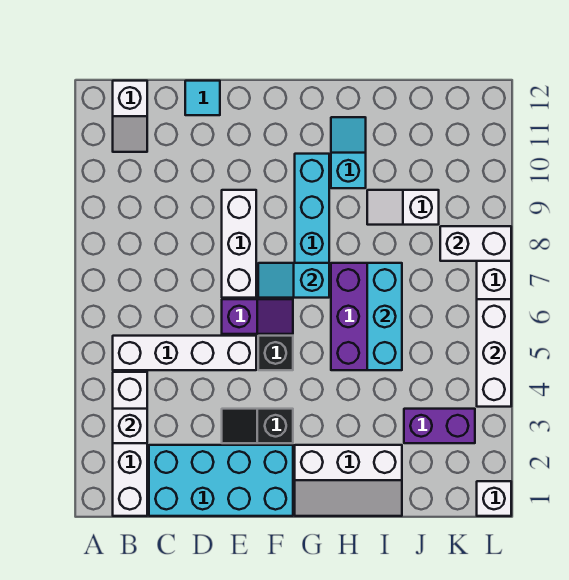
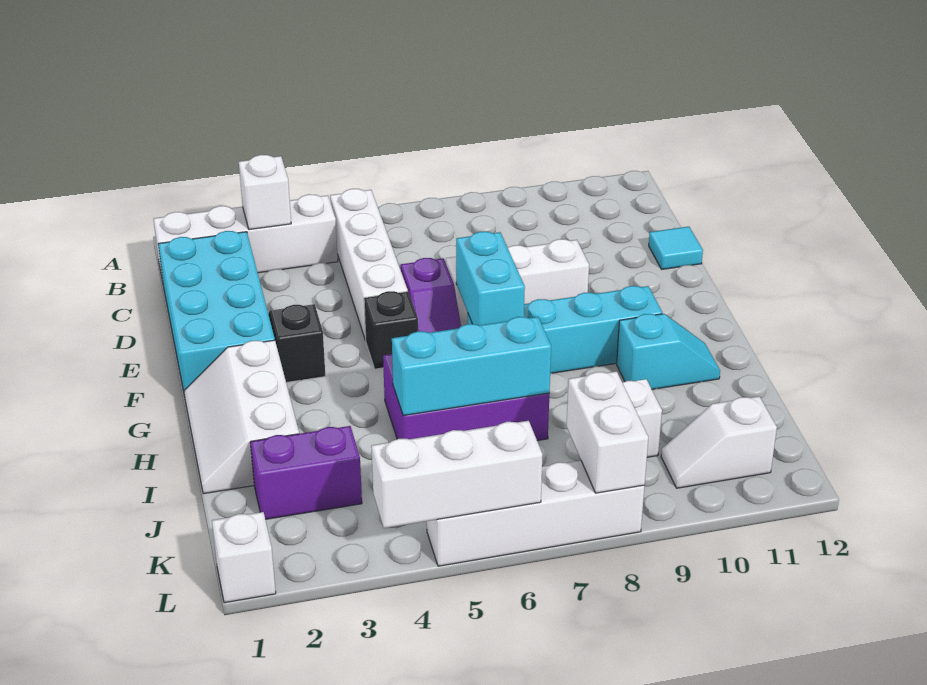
white 1x2 slope [113,81,147,152] -> white 1x2 slope moved to [661,396,777,488]
cyan 1x2 slope [258,263,329,298] -> cyan 1x2 brick [456,232,525,325]
purple 1x2 brick [404,409,475,443] -> purple 1x2 brick turned to [250,426,362,519]

